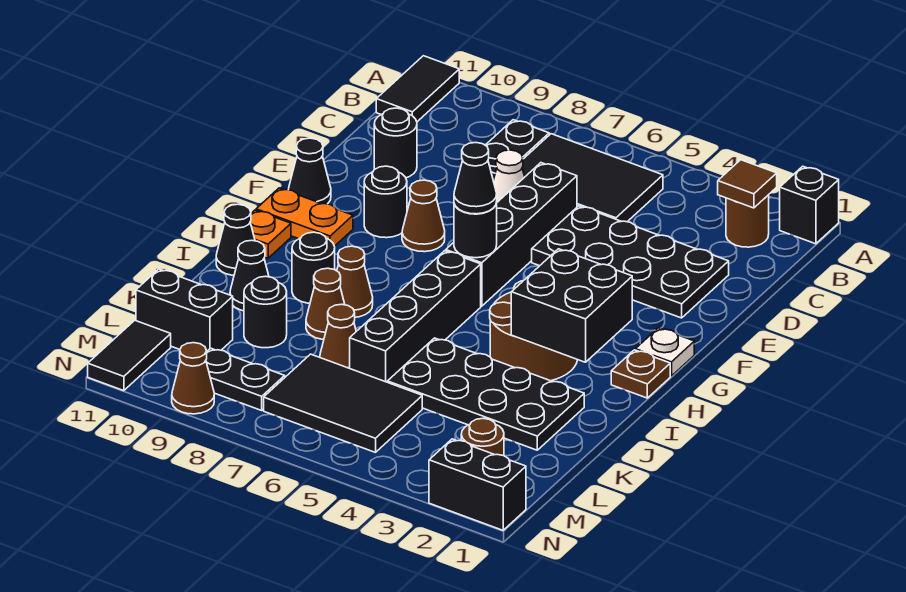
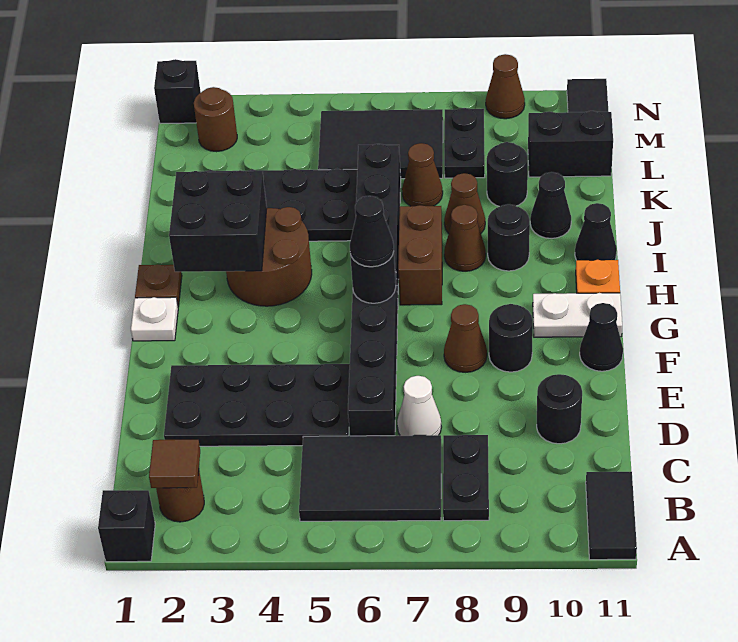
orange 1x2 plate [256,188,353,246] -> white 1x2 plate [533,293,622,337]
none -> brown 1x2 brick [398,205,442,305]
black 1x2 plate [206,348,285,410] -> black 1x2 plate turned to [444,108,485,178]
black 1x2 brick [429,439,526,530] -> black 1x1 brick [154,59,201,124]

